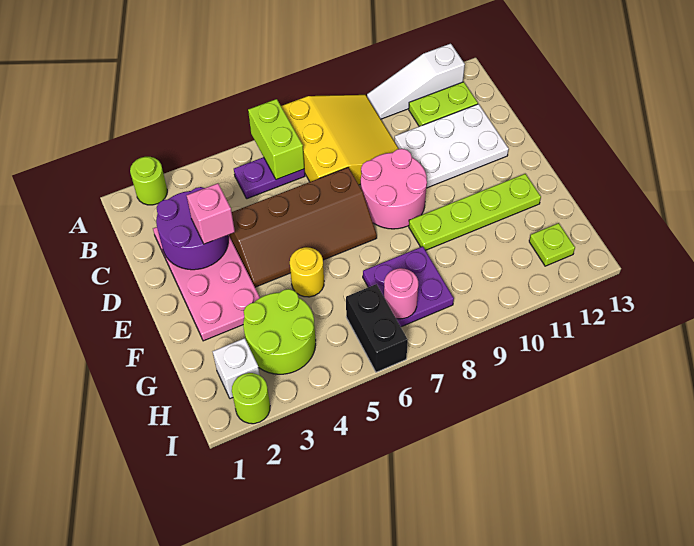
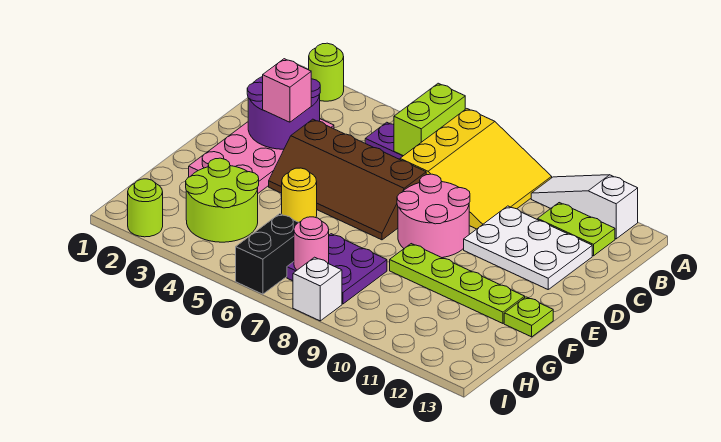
white 1x1 brick [213,338,260,399] -> white 1x1 brick moved to [293,257,342,321]
lime 1x1 plate [529,223,575,266] -> lime 1x1 plate moved to [504,297,553,337]

